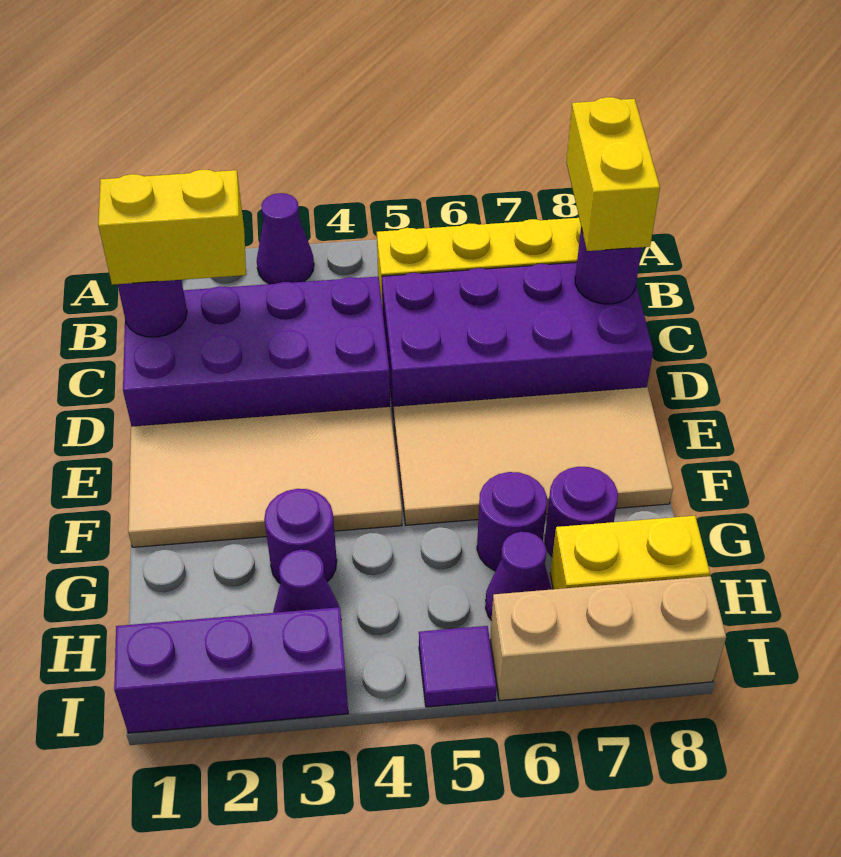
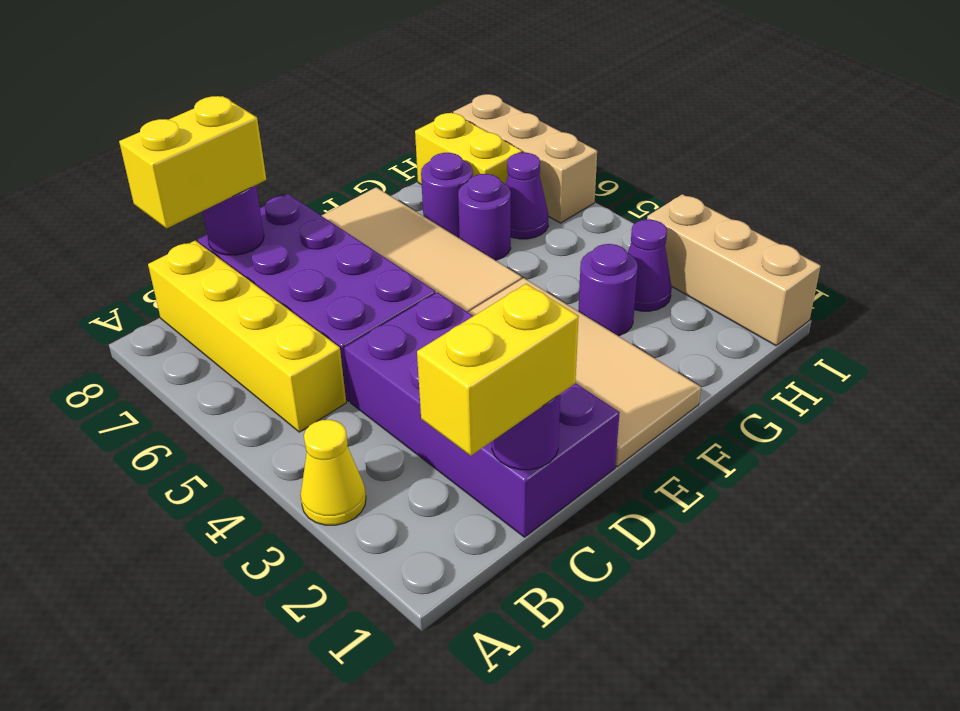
purple 1x1 cone [257,193,314,284] -> yellow 1x1 cone [301,420,366,525]
yellow 1x2 brick [98,170,246,285] -> yellow 1x2 brick turned to [417,284,579,456]
purple 1x3 brick [114,607,348,733] -> tan 1x3 brick [647,194,821,346]
purple 1x1 tile [419,626,497,707] -> none

